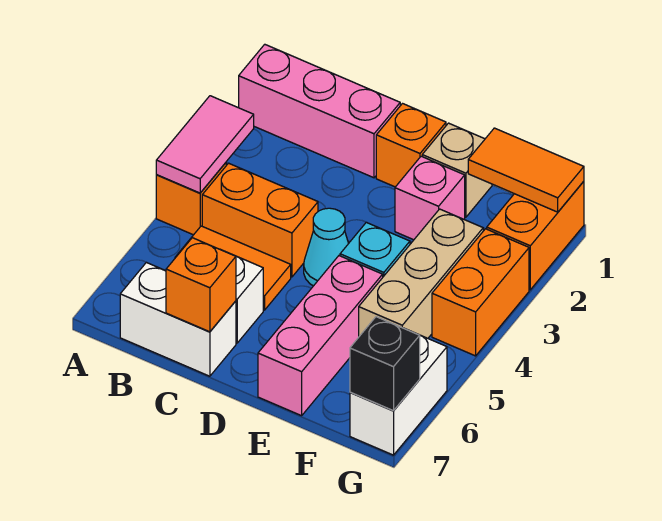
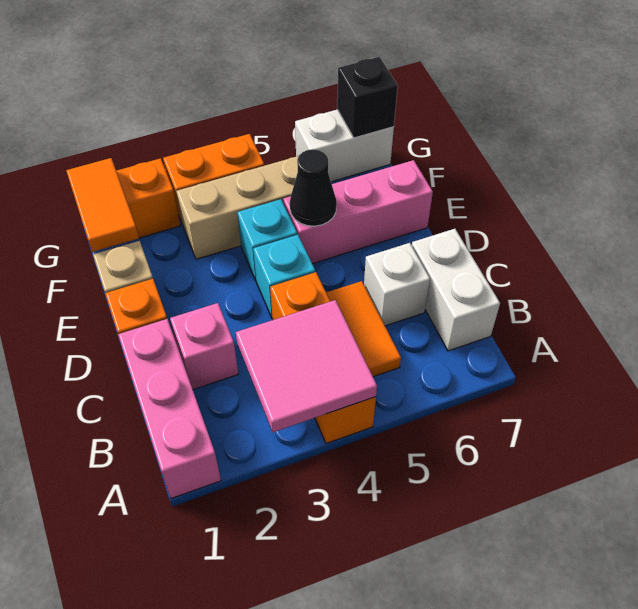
pink 1x2 tile [156,96,254,193] -> pink 2x2 tile [236,300,377,432]
orange 1x1 brick [166,238,236,332] -> none
cyan 1x1 cone [304,208,349,286] -> cyan 1x1 brick [253,235,315,317]
pink 1x1 brick [395,156,465,240] -> pink 1x1 brick moved to [170,303,238,389]
none -> black 1x1 cone [290,149,337,226]

